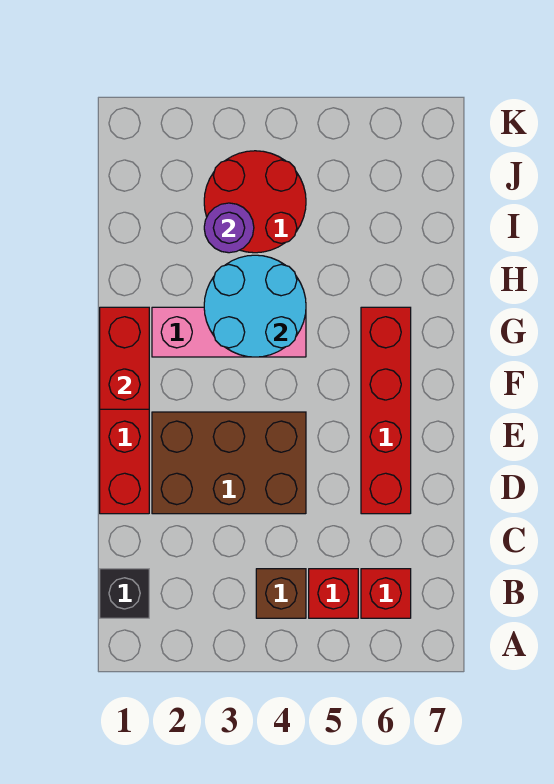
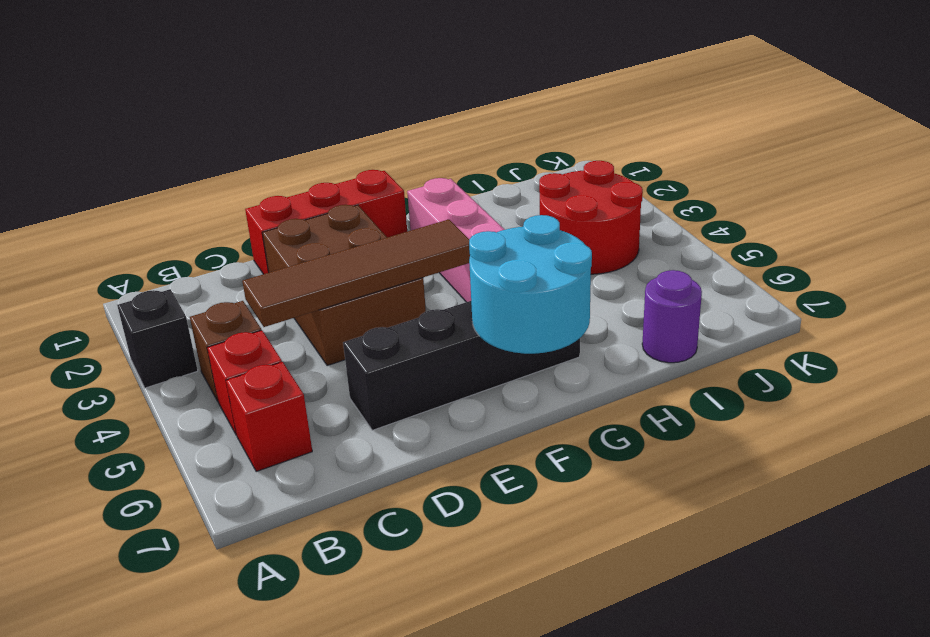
black 1x1 brick [100,569,149,618] -> black 1x1 brick moved to [117,289,198,388]
none -> brown 1x4 tile [242,219,470,327]
red 1x4 brick [361,307,411,514] -> black 1x4 brick [343,301,580,430]
red 1x2 brick [100,307,149,409] -> none
cyan 2x2 round brick [204,255,306,357] -> cyan 2x2 round brick moved to [469,215,592,354]
purple 1x1 round brick [204,203,254,253] -> purple 1x1 round brick moved to [642,270,702,363]

